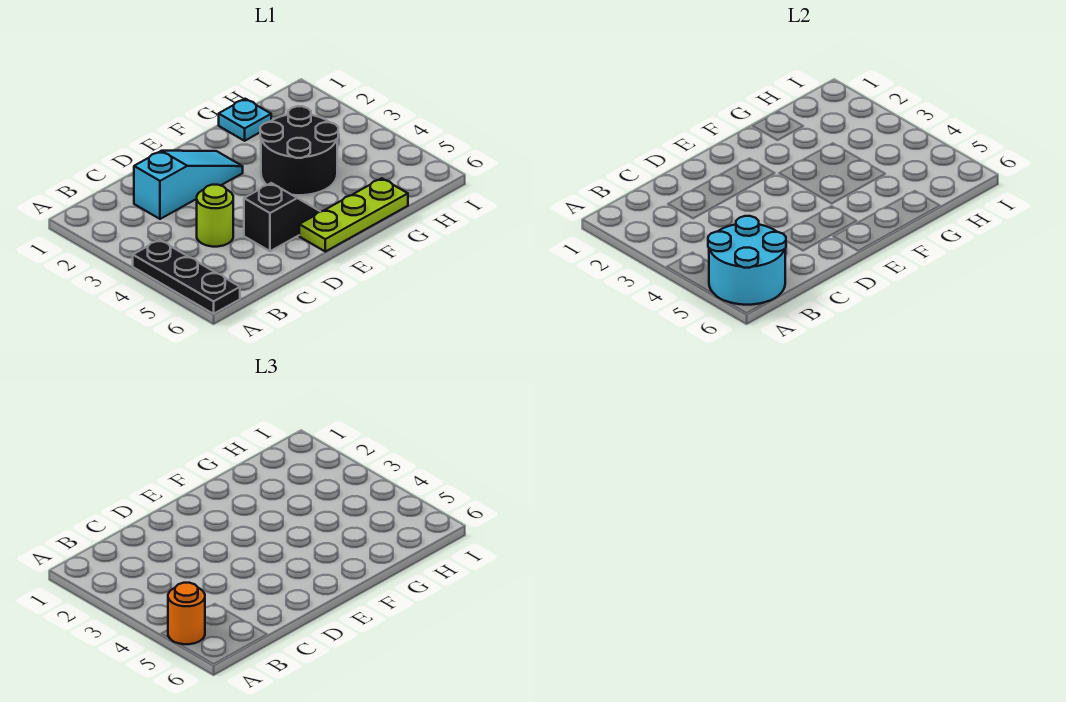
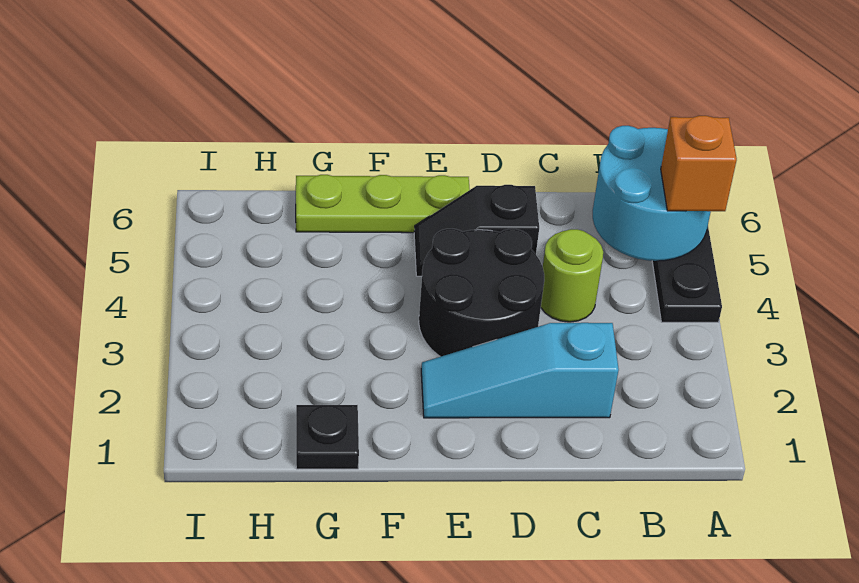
orange 1x1 round brick [168,583,205,644] -> orange 1x1 brick [661,116,737,211]
black 2x2 round brick [260,106,338,195] -> black 2x2 round brick moved to [419,229,544,357]
cyan 1x1 plate [219,99,271,141] -> black 1x1 plate [296,405,359,469]

